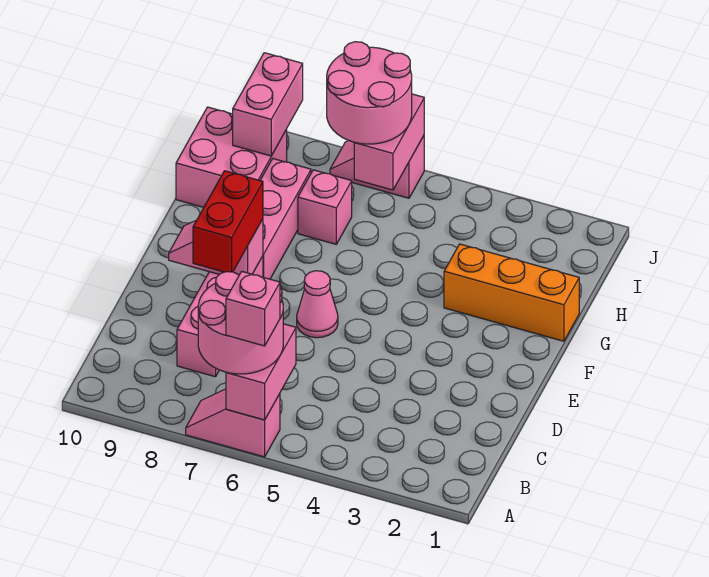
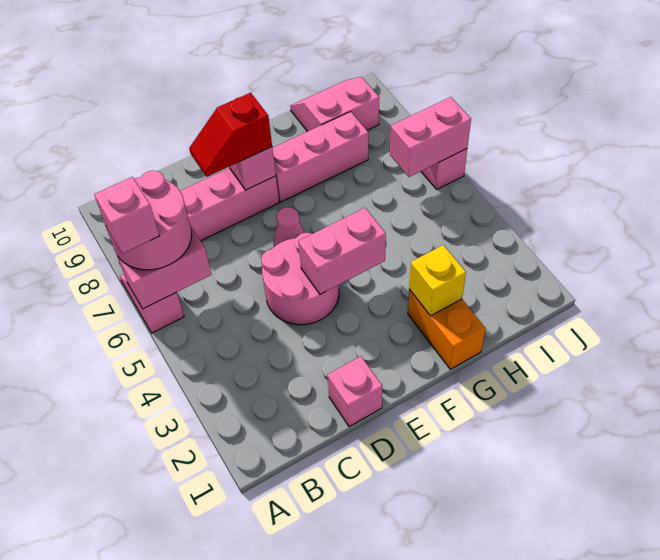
red 1x2 brick [193,171,263,272] -> red 1x2 slope [189,93,272,177]
orange 1x3 brick [444,244,579,341] -> orange 1x2 brick [408,289,486,369]
none -> yellow 1x1 brick [409,245,466,316]
pink 1x1 brick [298,170,352,244] -> pink 1x1 brick moved to [327,356,382,426]
pink 2x2 brick [176,107,287,207] -> pink 2x2 slope [290,77,379,132]
pink 2x2 round brick [327,42,412,144] -> pink 2x2 round brick moved to [261,232,339,325]
pink 1x2 brick [233,53,303,156] -> pink 1x2 brick moved to [298,208,386,294]

